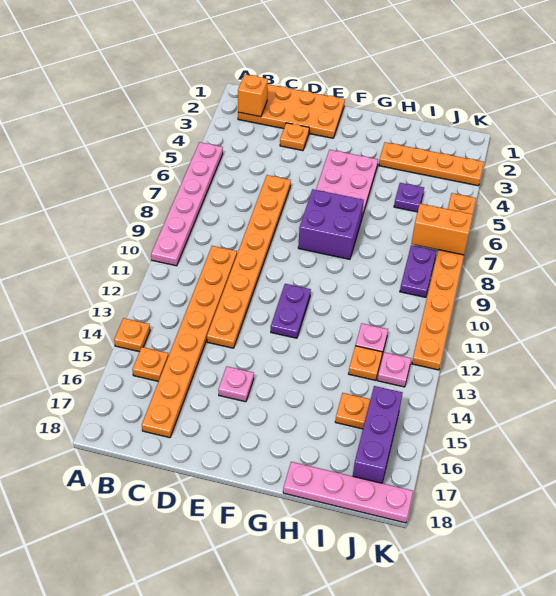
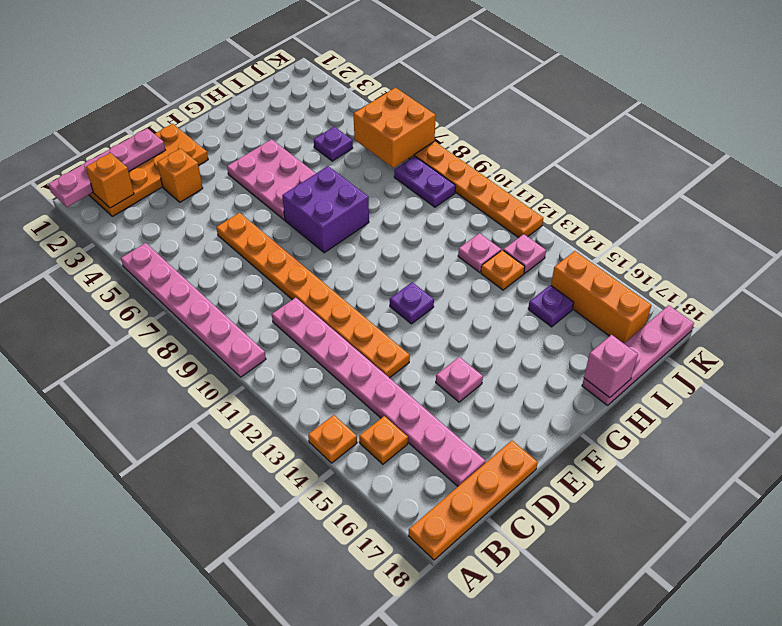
none -> pink 1x4 plate [48,128,165,207]
orange 1x8 plate [142,246,237,438] -> pink 1x8 plate [272,298,485,486]
orange 1x1 plate [280,123,309,151] -> orange 1x1 brick [157,149,203,202]
purple 1x2 plate [271,284,311,338] -> purple 1x1 plate [390,282,434,324]
orange 1x4 plate [379,142,484,186] -> orange 1x4 plate moved to [409,441,538,560]
none -> pink 1x1 brick [584,335,638,398]
orange 1x1 plate [335,393,370,429] -> purple 1x1 plate [528,285,574,327]
orange 1x2 brick [411,204,473,255] -> orange 2x2 brick [354,88,436,168]
purple 1x3 brick [353,386,402,483] -> orange 1x3 brick [551,251,652,343]

